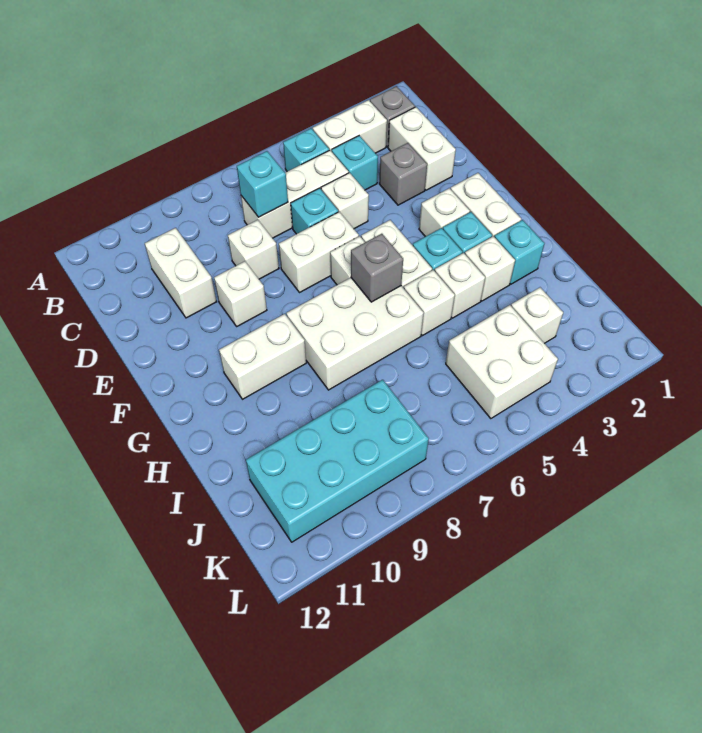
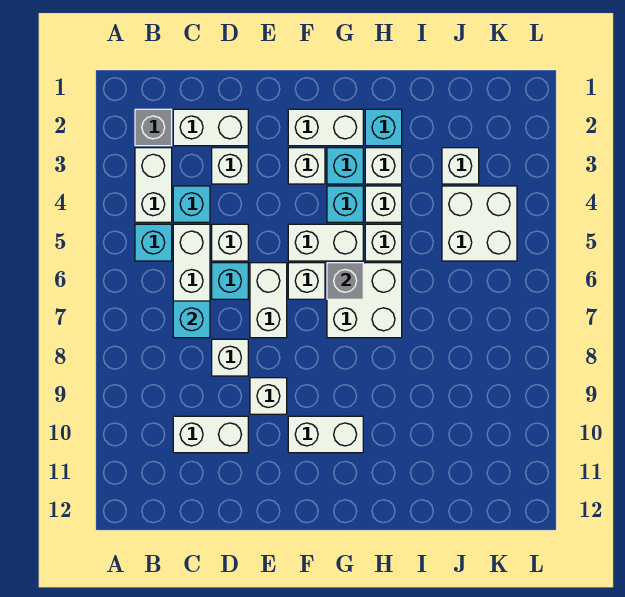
grey 1x1 brick [379,143,427,205] -> white 1x1 brick [212,148,248,184]
white 2x3 brick [286,278,424,390] -> white 2x2 brick [327,263,402,338]
white 1x2 brick [219,314,306,399] -> white 1x2 brick turned to [288,416,363,453]
cyan 2x4 brick [246,380,429,542] -> none

